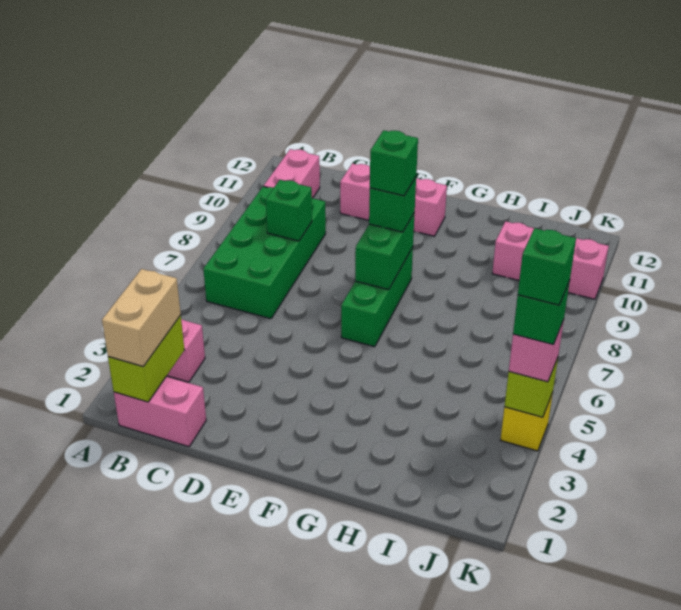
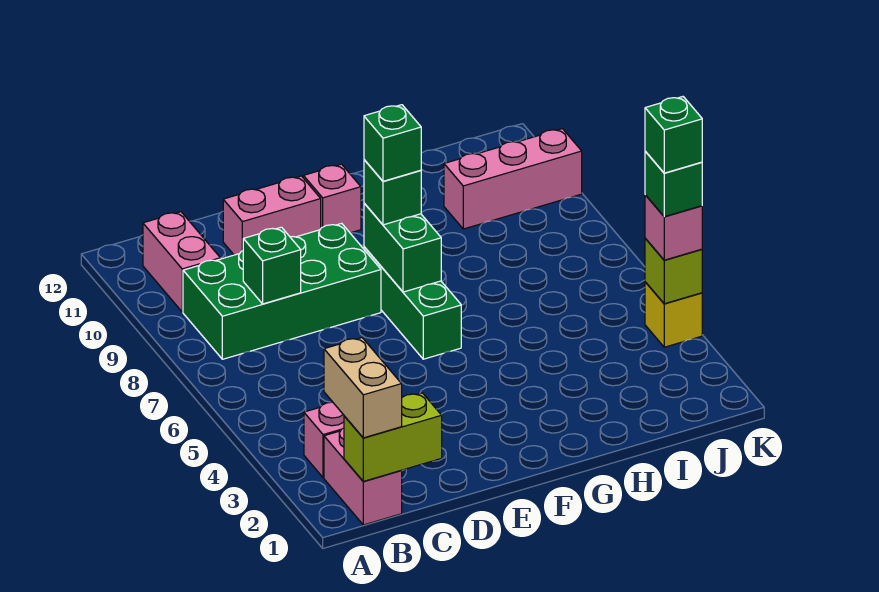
pink 1x2 brick [114,377,206,447] -> pink 1x2 brick turned to [324,428,402,525]
lime 1x2 brick [108,315,184,402] -> lime 1x2 brick turned to [344,393,442,481]
green 2x4 brick [203,186,326,319] -> green 2x4 brick turned to [183,223,381,359]

